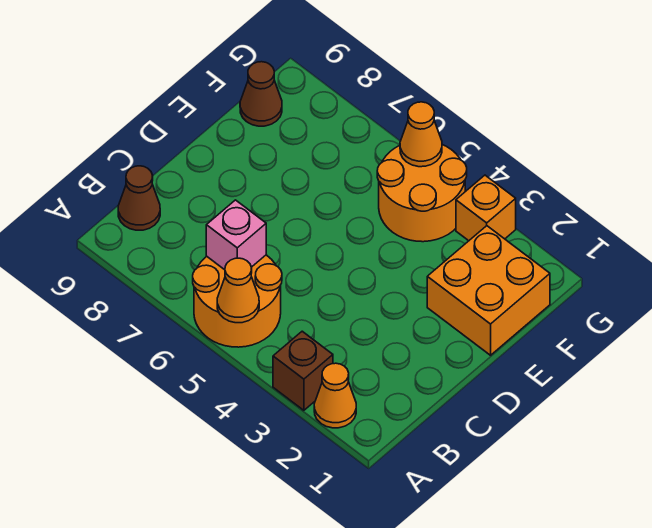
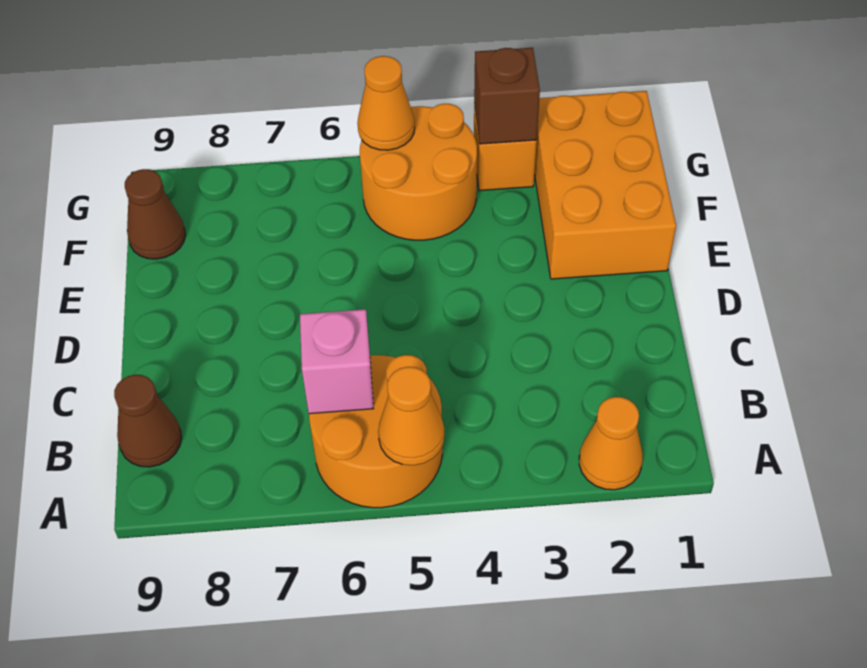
brown 1x1 brick [273,331,333,410] -> brown 1x1 brick moved to [474,48,540,144]
orange 2x2 brick [427,226,550,355] -> orange 2x3 brick [535,91,676,279]

